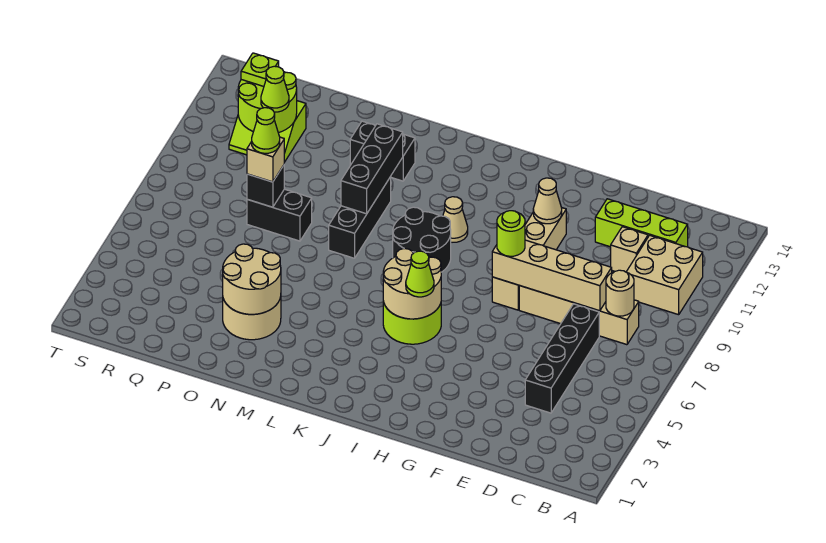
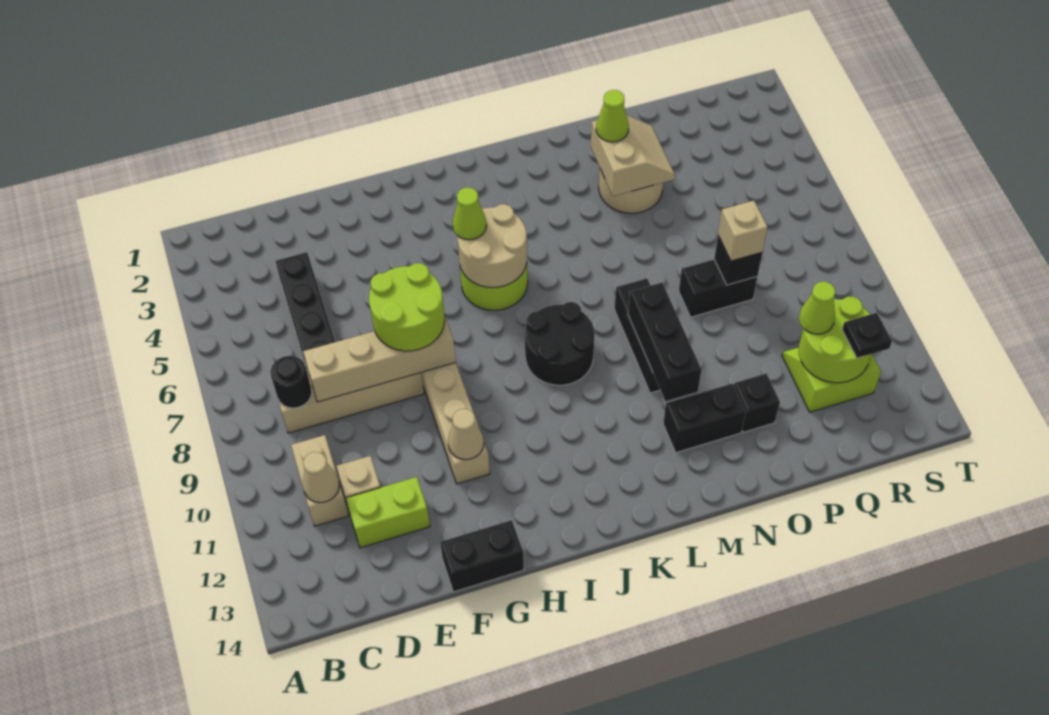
tan 2x2 brick [627,235,703,315] -> tan 1x2 brick [291,435,348,526]
tan 1x1 round brick [606,270,634,316] -> black 1x1 round brick [271,356,312,408]
lime 1x3 brick [595,199,688,247] -> lime 1x2 brick [346,477,430,548]
none -> black 1x2 brick [440,520,524,592]
lime 1x1 round brick [497,211,525,256] -> lime 2x2 round brick [369,263,445,351]
tan 1x1 cone [443,197,468,242] -> tan 1x1 cone moved to [303,452,339,503]
tan 2x2 round brick [223,244,281,314] -> tan 2x2 slope [591,115,675,196]
none -> black 1x1 brick [734,374,780,432]
lime 1x1 cone [252,108,280,153] -> lime 1x1 cone moved to [596,90,629,142]
lime 1x1 plate [241,53,279,86] -> black 1x1 plate [842,313,892,358]

